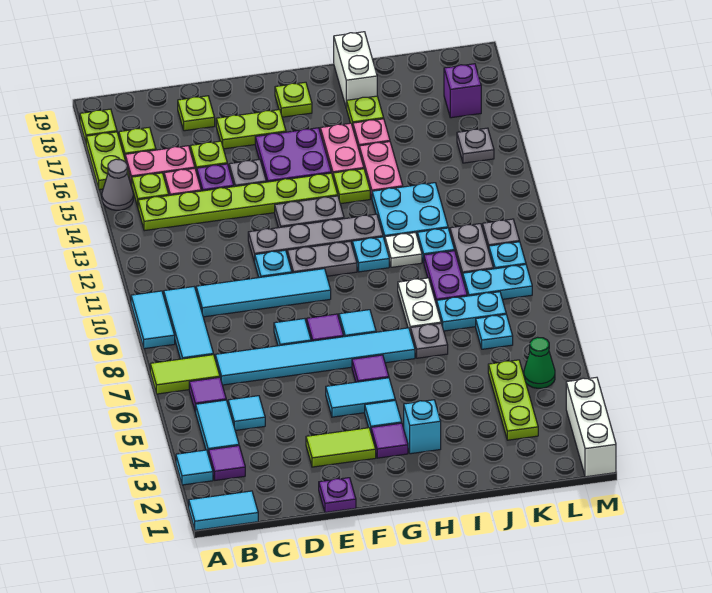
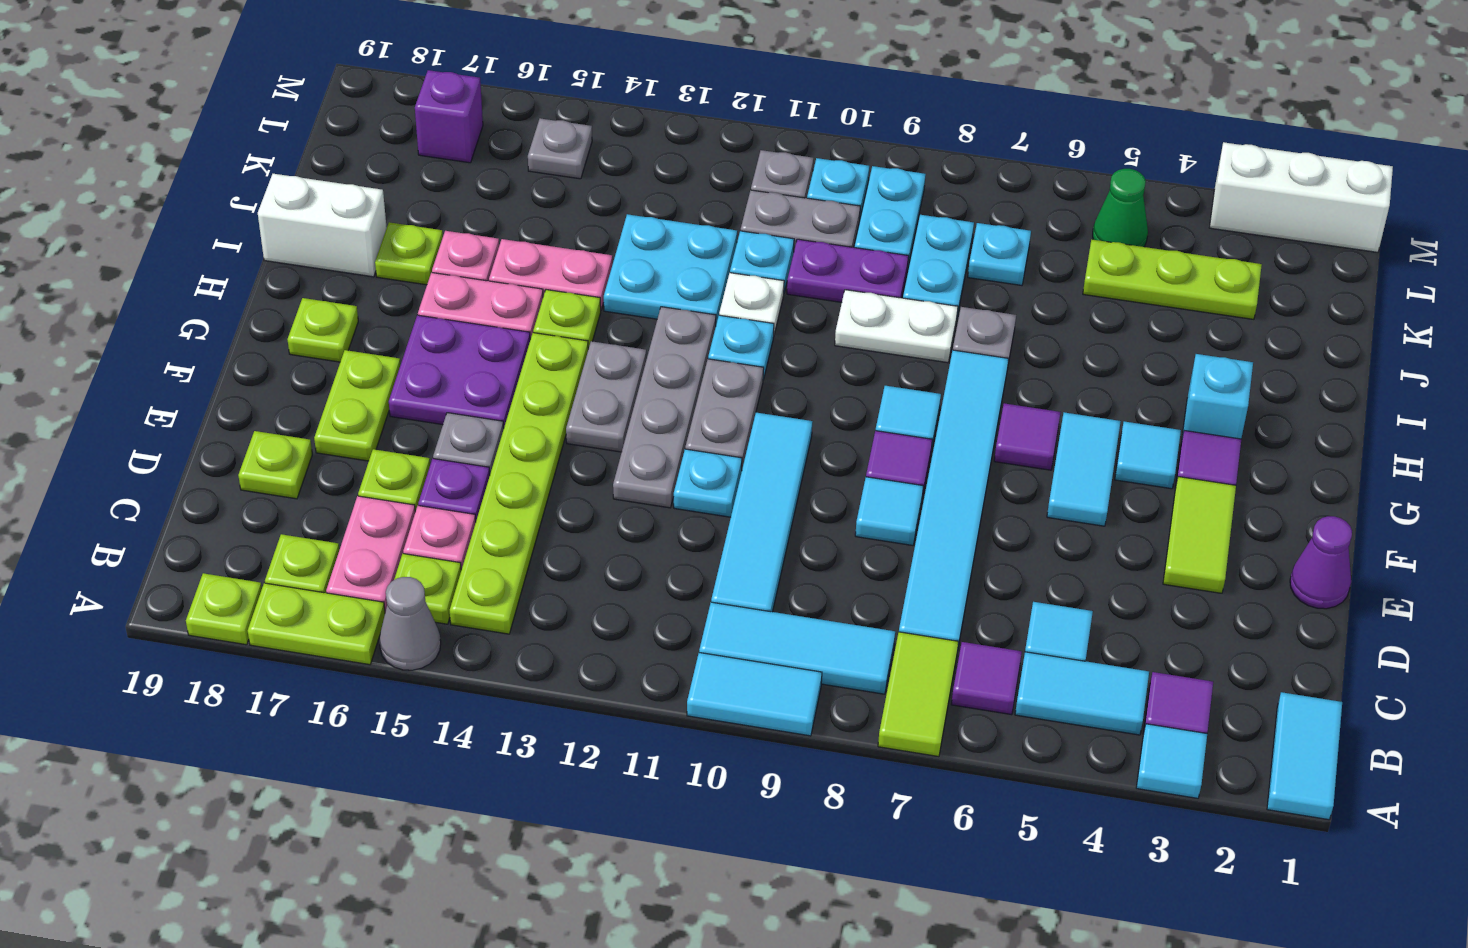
purple 1x1 plate [319,478,356,513] -> purple 1x1 cone [1290,516,1352,609]

